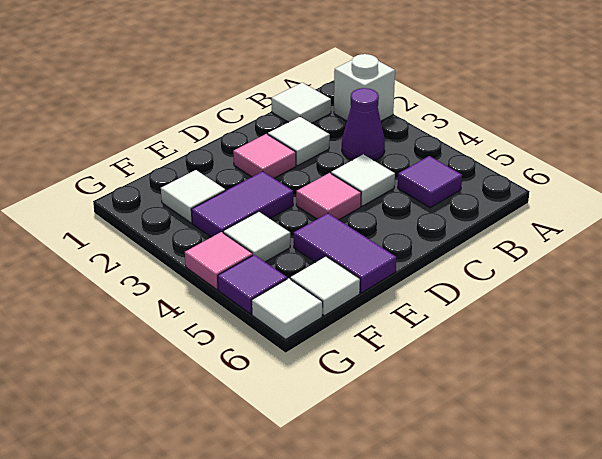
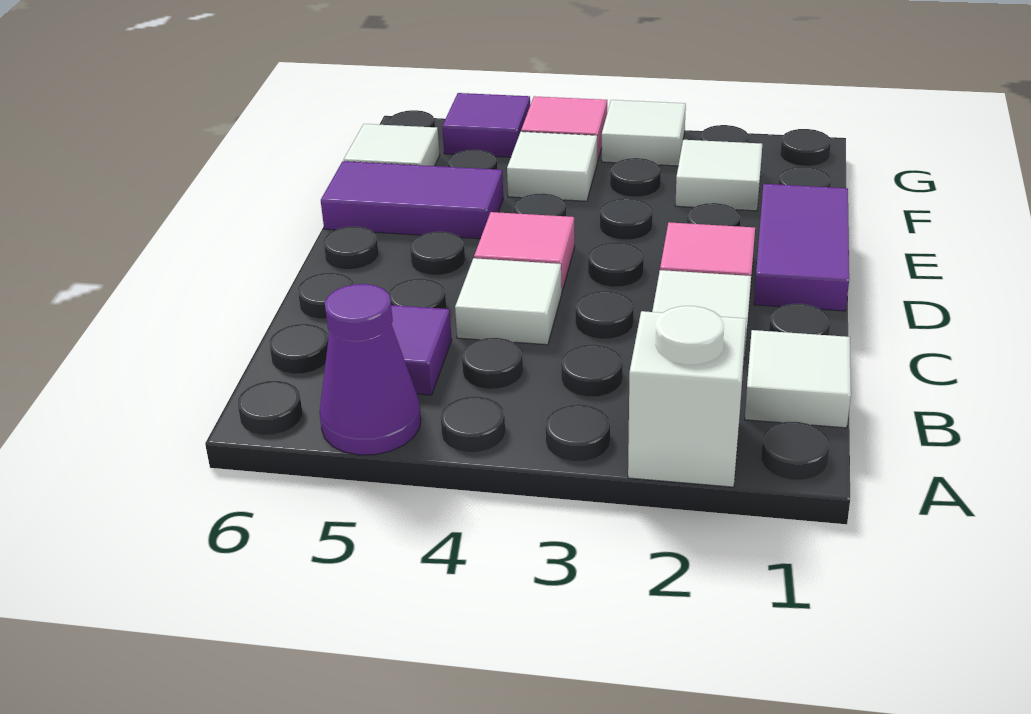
purple 1x1 cone [342,88,385,160] -> purple 1x1 cone moved to [320,284,421,455]
purple 1x2 tile [191,171,293,237] -> purple 1x2 tile moved to [754,184,849,311]
white 1x1 tile [252,278,323,339] -> white 1x1 tile moved to [602,100,686,166]

